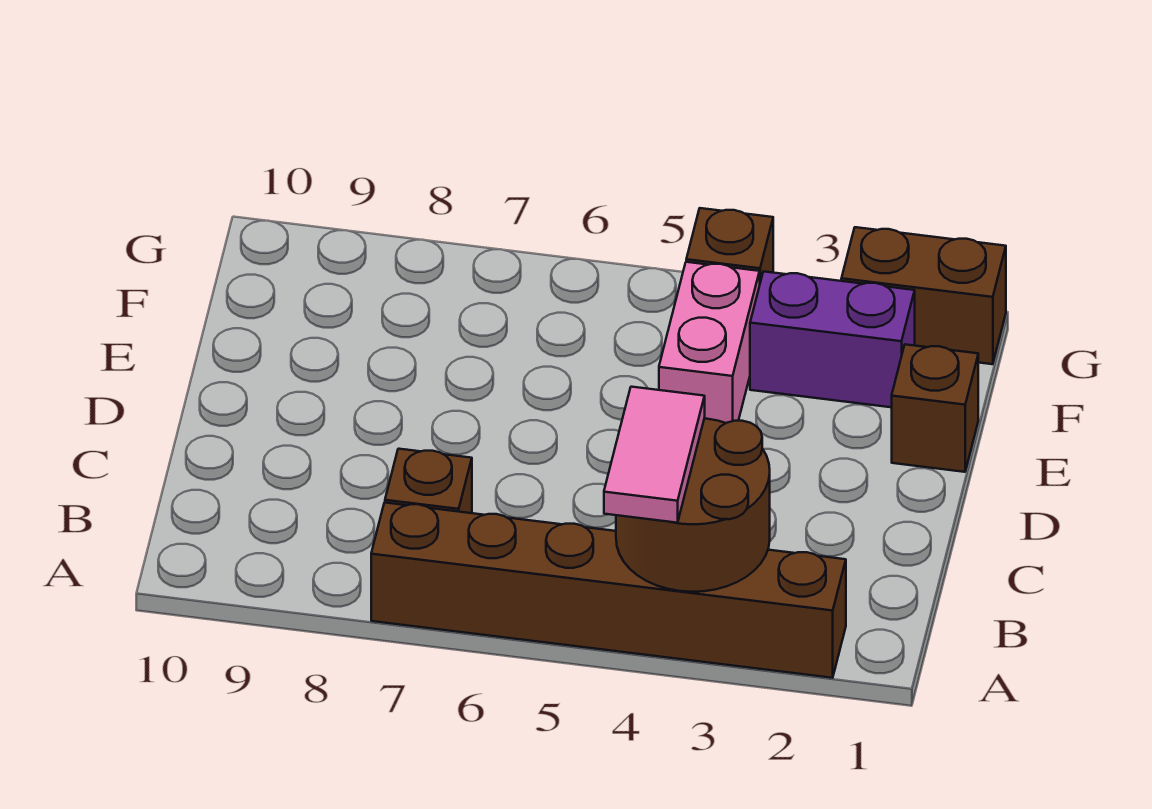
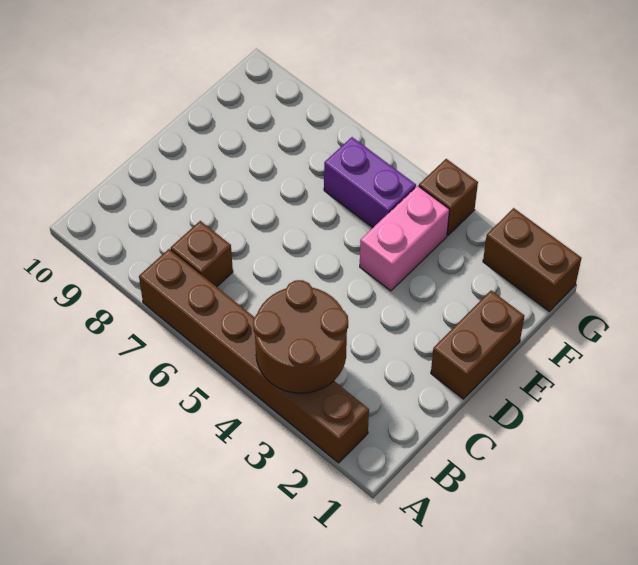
pink 1x2 tile [604,387,705,523] -> none
brown 1x1 brick [892,344,978,472] -> brown 1x2 brick [431,291,525,399]
purple 1x2 brick [750,271,915,407] -> purple 1x2 brick moved to [324,137,416,227]

